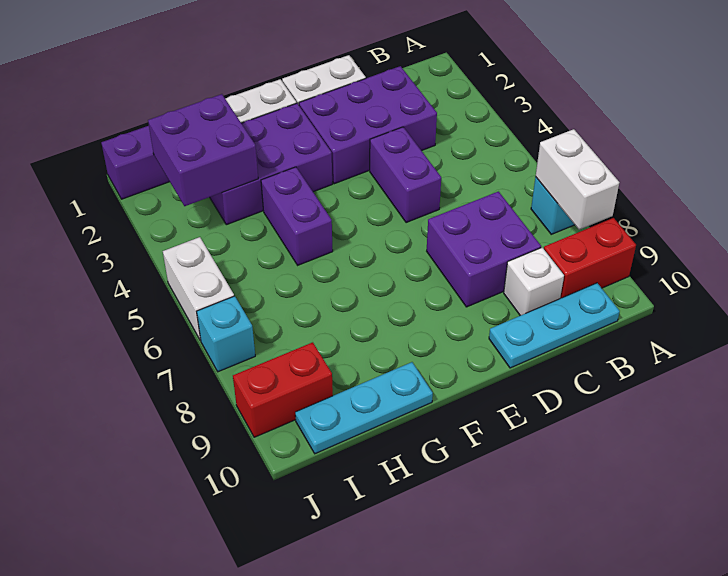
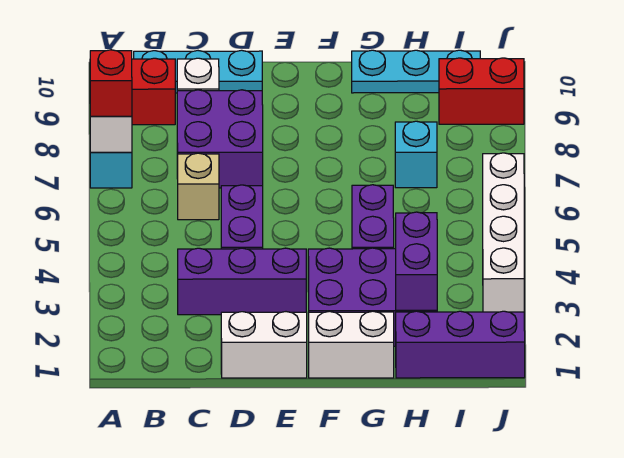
none -> red 1x1 brick [90,50,132,116]
purple 2x3 brick [299,66,437,184] -> purple 1x3 brick [178,248,306,315]
none -> tan 1x1 brick [178,153,219,220]
purple 2x2 brick [148,94,258,206] -> purple 1x2 brick [396,212,437,310]
white 1x2 brick [163,237,234,341] -> white 1x4 brick [483,153,524,312]
cyan 1x1 brick [197,296,255,372] -> cyan 1x1 brick moved to [395,121,437,188]

